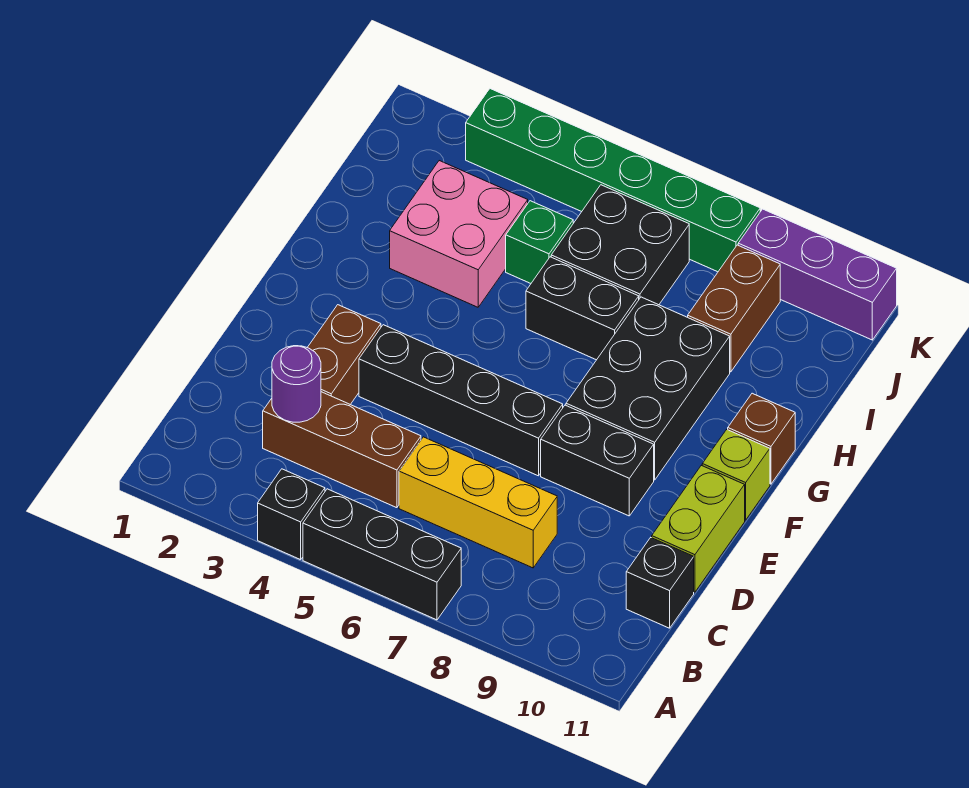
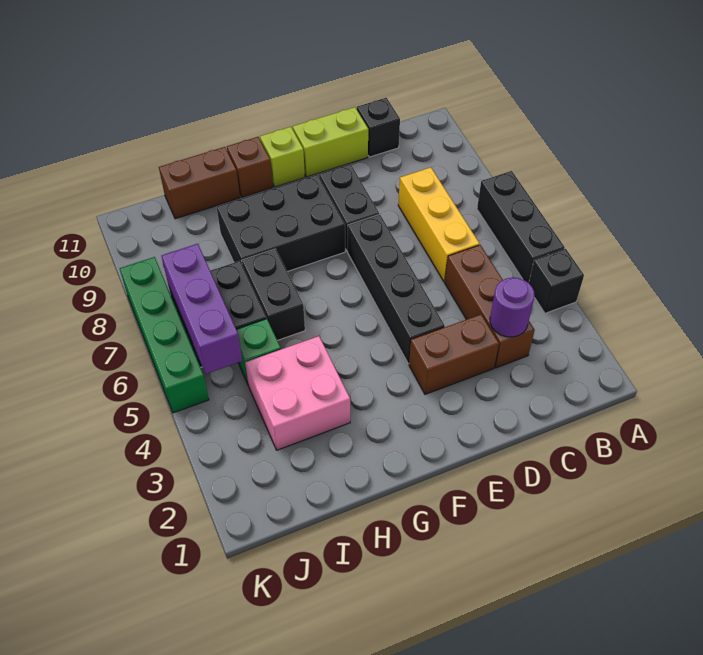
brown 1x2 brick [688,245,780,372] -> brown 1x2 brick moved to [159,147,240,219]
green 1x6 brick [466,89,760,272] -> green 1x4 brick [120,257,209,413]
purple 1x3 brick [738,209,897,340] -> purple 1x3 brick moved to [162,244,242,374]

